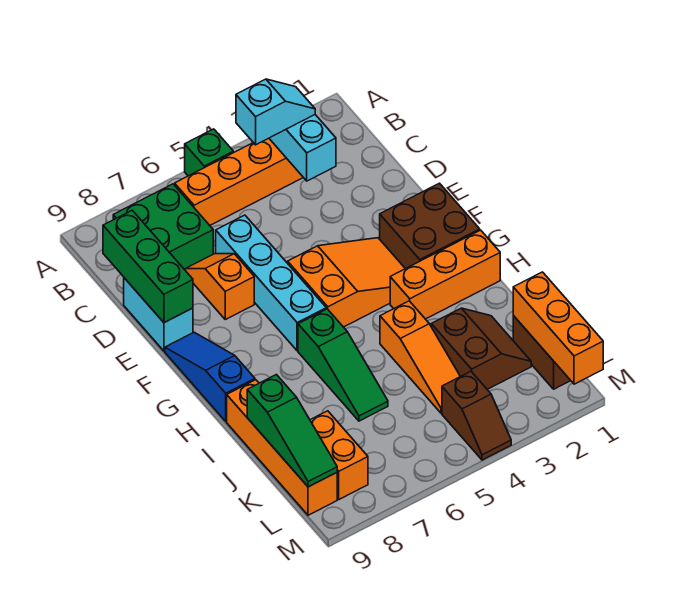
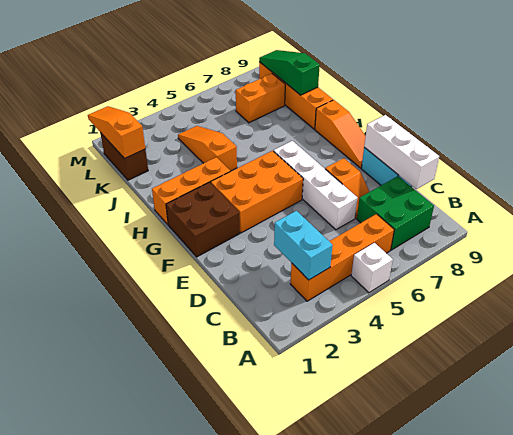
green 1x1 brick [185,129,233,176] -> white 1x1 brick [351,243,393,293]
cyan 1x2 slope [236,79,315,145] -> none
green 1x3 brick [103,210,193,323] -> white 1x3 brick [364,115,439,189]
cyan 1x4 brick [216,215,326,351] -> white 1x4 brick [273,141,357,230]
orange 2x3 slope [288,238,405,327] -> orange 2x3 brick [211,151,303,233]
blue 1x3 slope [165,332,255,421] -> orange 1x3 slope [315,100,366,168]
green 1x3 slope [298,309,388,421] -> none
brown 2x2 slope [431,308,531,389] -> none
orange 1x3 brick [513,272,603,384] -> orange 1x3 slope [88,106,145,159]
orange 1x2 brick [310,411,368,499] -> orange 1x2 brick turned to [236,74,285,123]
brown 1x2 slope [442,371,511,460] -> none

